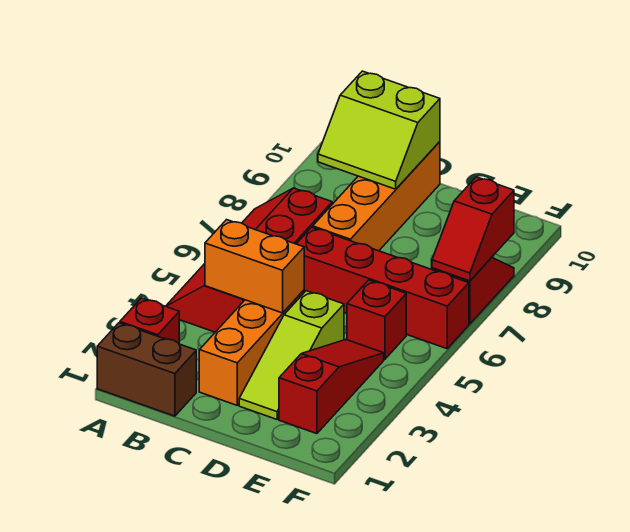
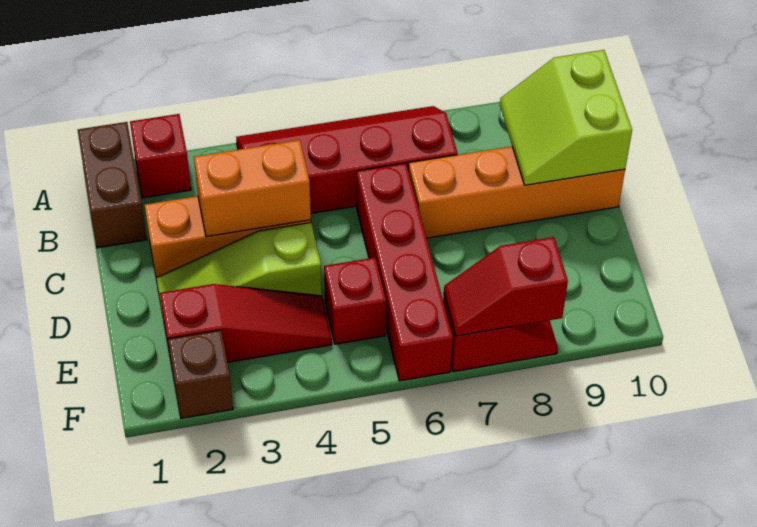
orange 1x2 brick [205,220,304,313] -> orange 1x2 brick turned to [194,140,311,237]
none -> brown 1x1 brick [168,330,233,418]

